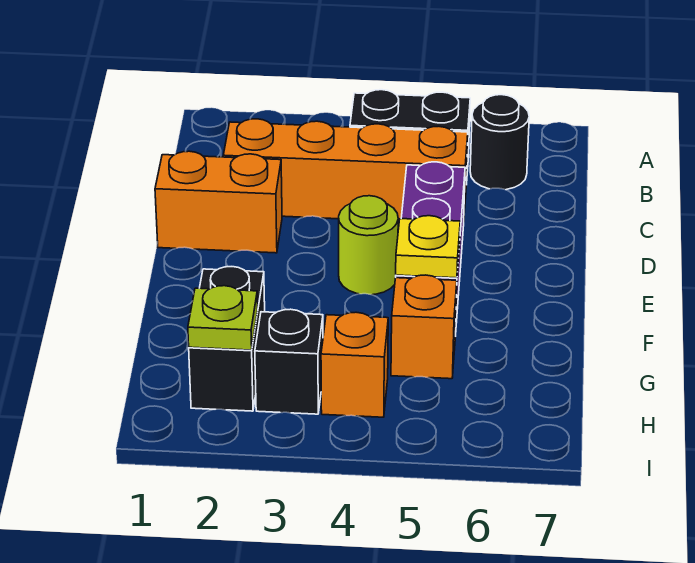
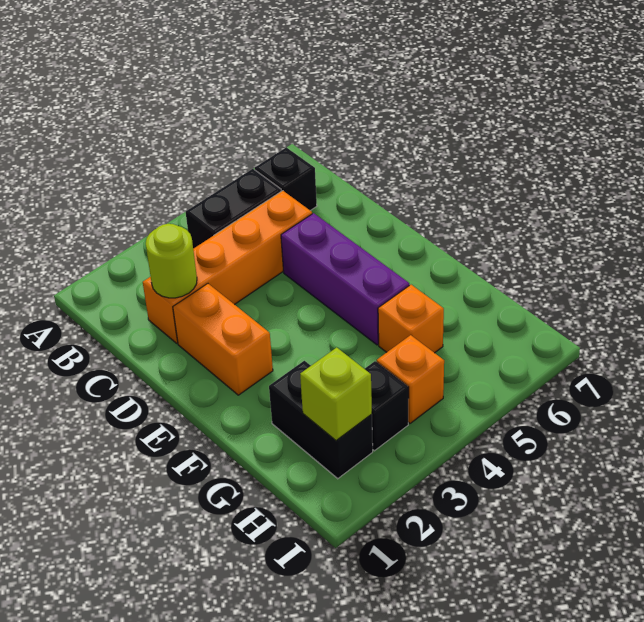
black 1x1 round brick [470,95,529,190] -> black 1x1 brick [255,147,317,211]
orange 1x2 brick [155,151,282,253] -> orange 1x2 brick turned to [173,284,273,395]
lime 1x1 round brick [339,196,398,295] -> lime 1x1 round brick moved to [146,224,197,298]
yellow 1x1 plate [396,216,460,278] -> none
lime 1x1 plate [188,286,258,350] -> lime 1x1 brick [300,347,372,440]

